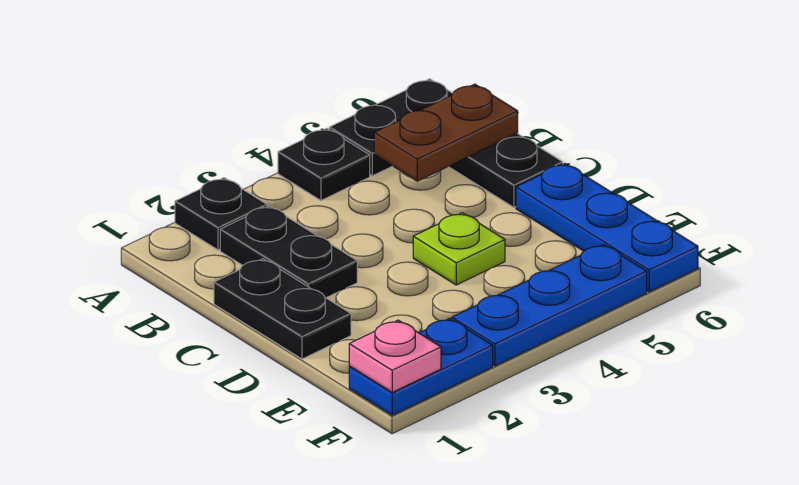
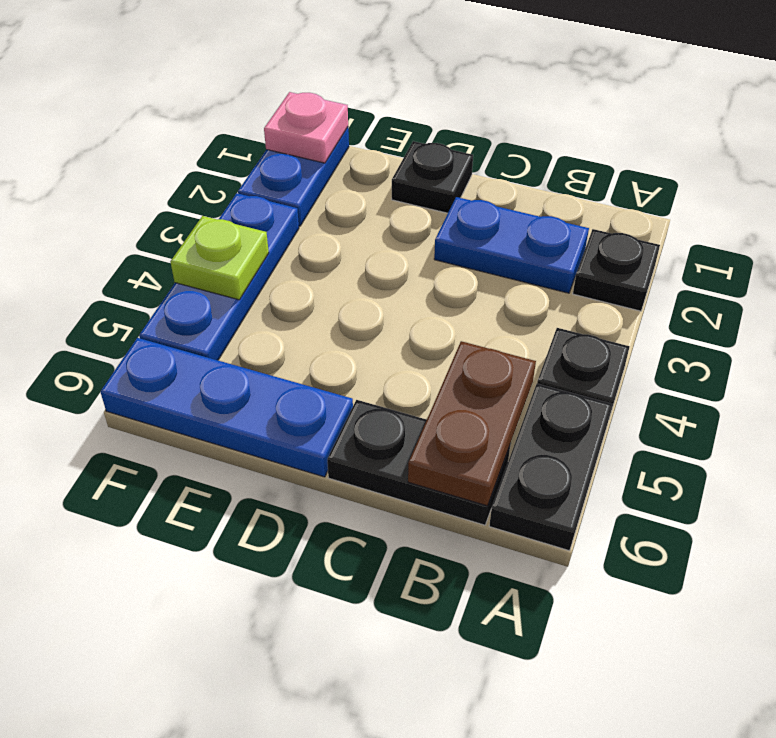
black 1x2 plate [220,206,357,298] -> blue 1x2 plate [434,197,589,293]
black 1x2 plate [214,259,351,359] -> black 1x1 plate [392,141,473,213]
lime 1x1 plate [413,213,505,285] -> lime 1x1 plate moved to [170,216,269,300]

